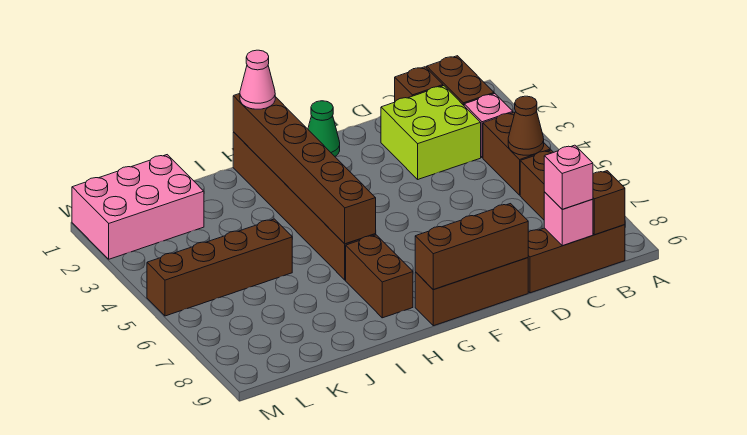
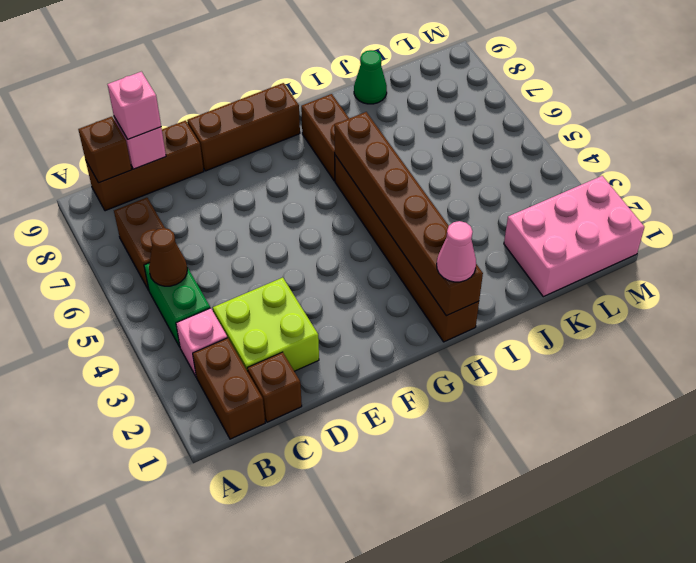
brown 1x2 brick [483,112,550,195] -> green 1x2 brick [144,263,210,347]
brown 1x3 brick [415,204,528,290] -> none
green 1x1 cone [308,101,340,156] -> green 1x1 cone moved to [354,50,387,104]
brown 1x4 brick [147,219,292,316] -> none

